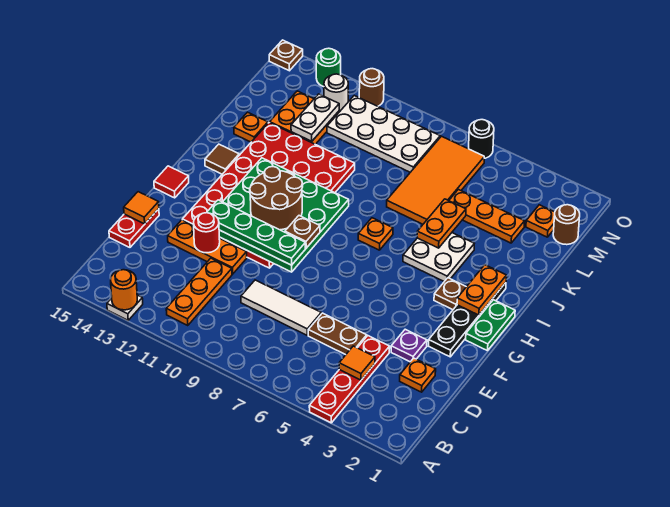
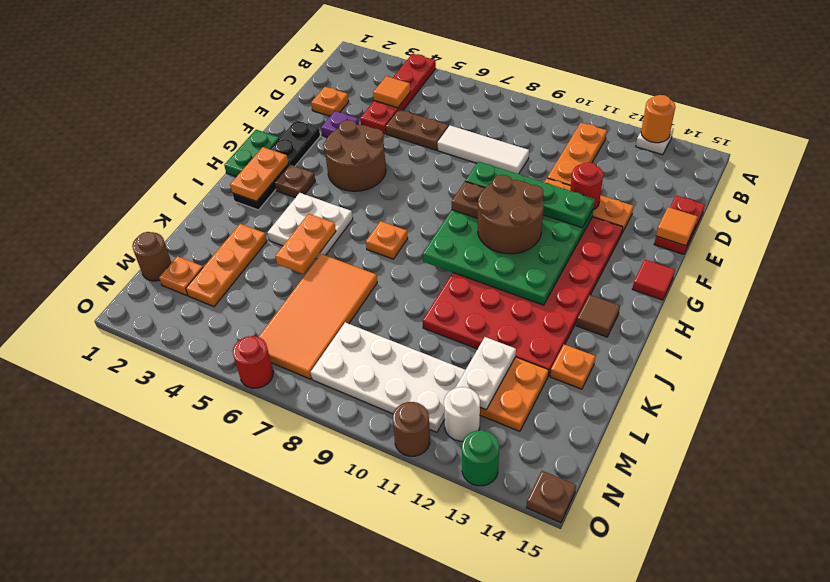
none -> brown 2x2 round brick [323,120,386,191]
orange 1x3 plate [449,190,525,243] -> orange 1x3 plate turned to [186,224,267,307]
black 1x1 round brick [469,120,494,158] -> red 1x1 round brick [233,336,273,388]

